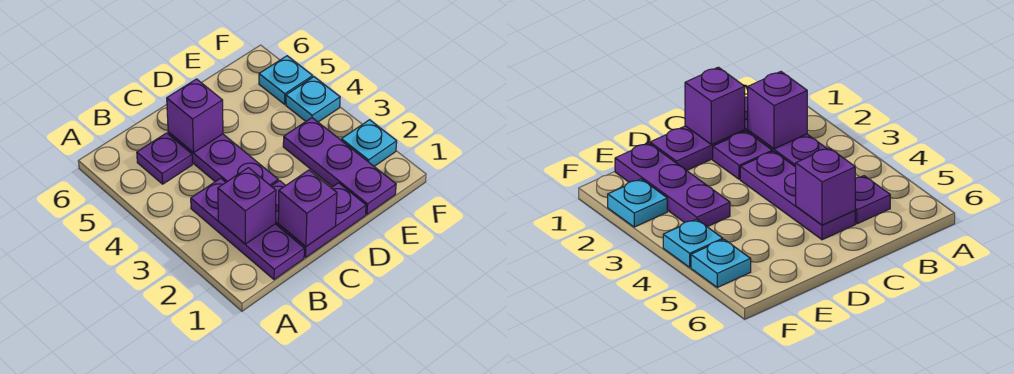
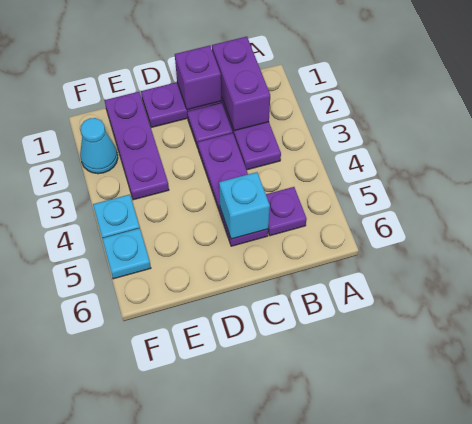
purple 1x1 brick [218,168,276,244] -> purple 1x2 brick [212,37,270,131]
purple 1x1 brick [167,79,223,153] -> cyan 1x1 brick [219,172,270,239]
cyan 1x1 plate [341,120,397,166] -> cyan 1x1 cone [80,118,118,174]

